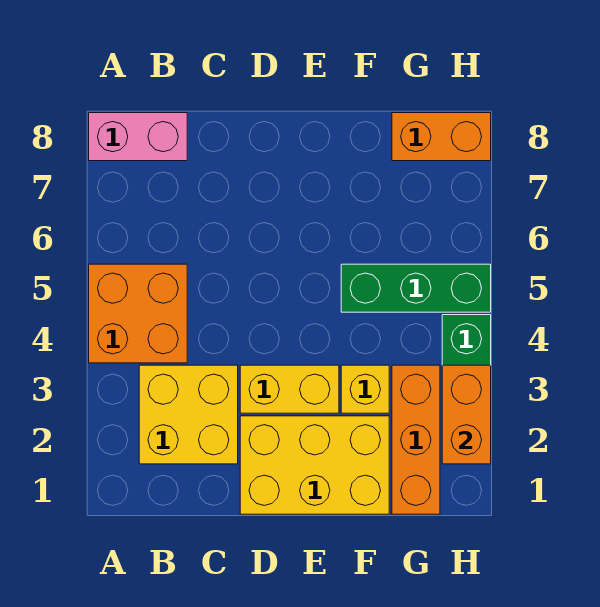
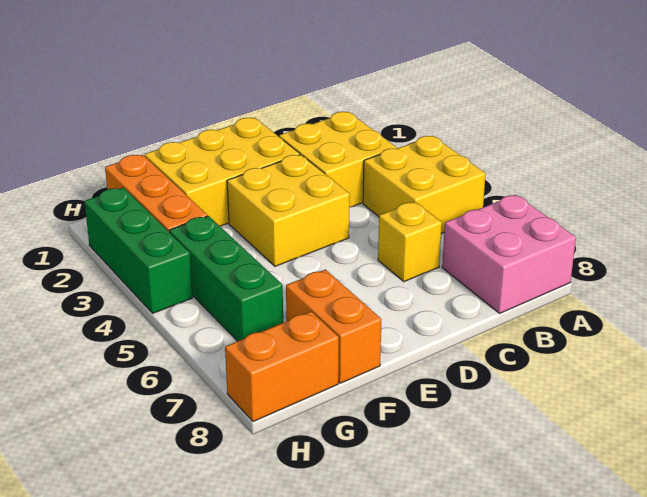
orange 2x2 brick [89,264,187,363] -> yellow 2x2 brick [363,136,486,233]
pink 1x2 brick [89,113,187,161] -> pink 2x2 brick [442,195,576,313]
yellow 1x2 brick [240,365,339,413] -> yellow 2x2 brick [227,155,350,266]
yellow 1x1 brick [341,365,389,413] -> yellow 1x1 brick moved to [378,202,442,282]
green 1x3 brick [341,264,491,312] -> green 1x3 brick turned to [169,216,283,341]
orange 1x2 brick [442,365,491,464] -> orange 1x2 brick moved to [286,270,382,383]

